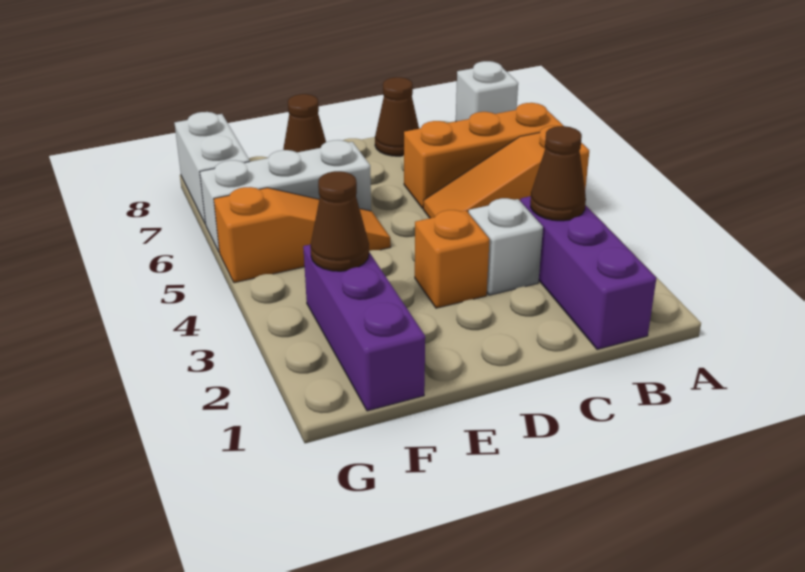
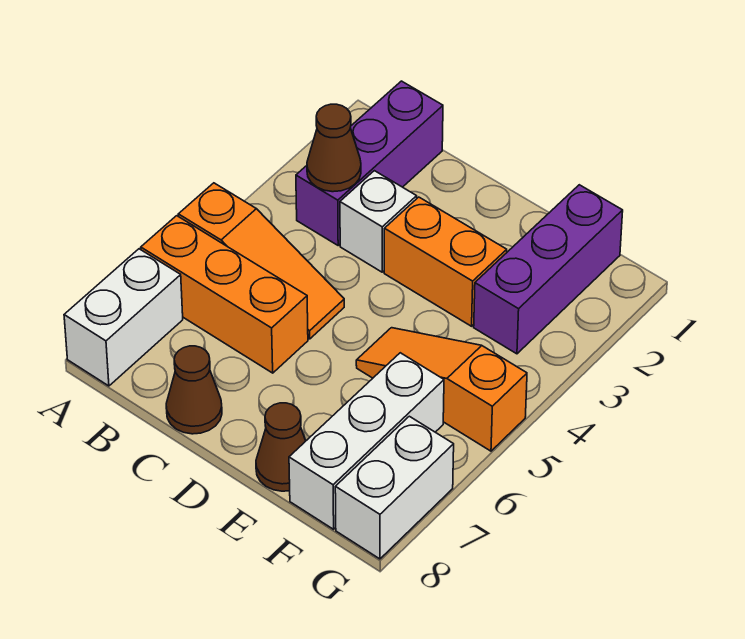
white 1x1 brick [456,61,518,121] -> white 1x2 brick [64,249,183,386]
orange 1x1 brick [415,210,489,308] -> orange 1x2 brick [384,197,507,326]
white 1x3 brick [200,140,371,253] -> white 1x3 brick turned to [289,353,444,529]
brown 1x1 cone [310,171,369,271] -> none

